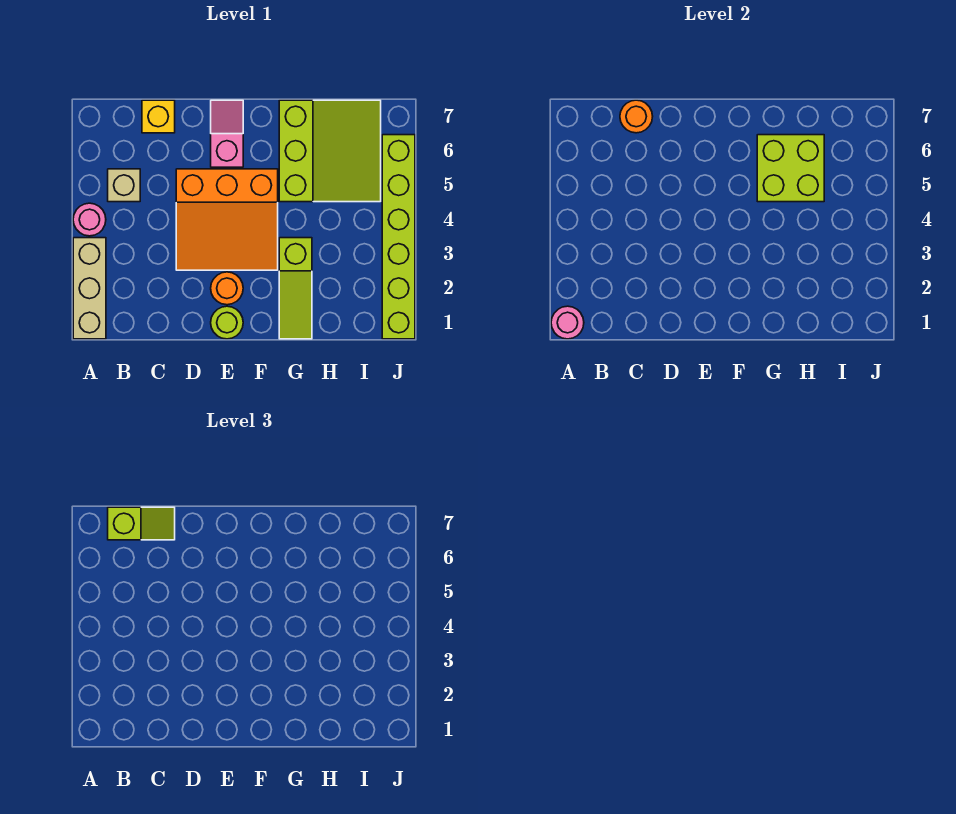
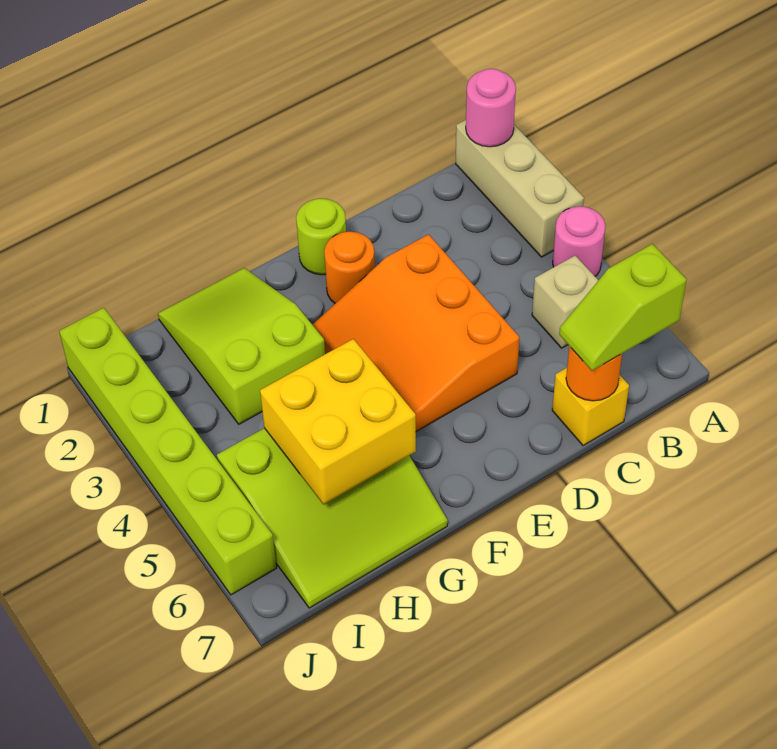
orange 3x3 slope [176,169,278,270] -> orange 3x3 slope turned to [312,234,519,431]
pink 1x2 slope [211,100,243,167] -> none
lime 1x3 slope [279,238,312,339] -> lime 2x3 slope [158,268,325,424]
lime 3x3 slope [279,100,381,202] -> lime 3x3 slope turned to [217,428,448,608]
lime 2x2 brick [757,135,824,202] -> yellow 2x2 brick [260,339,416,504]

